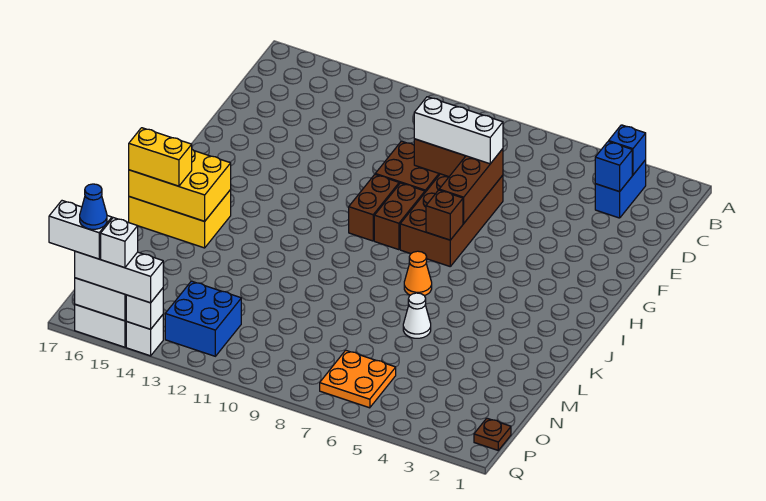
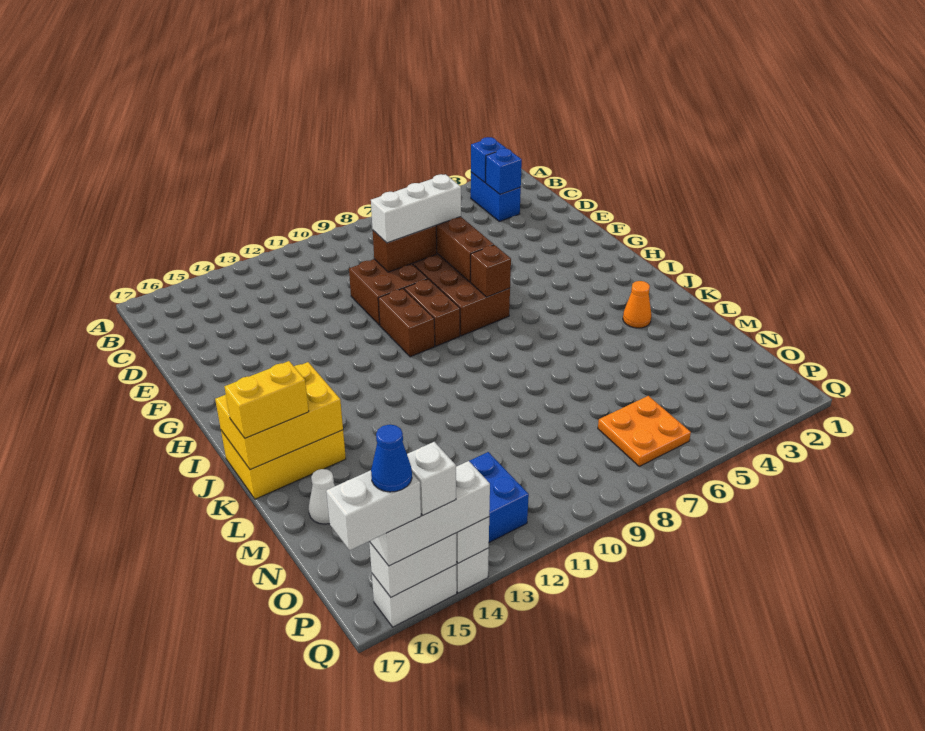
orange 1x1 cone [404,251,432,296] -> orange 1x1 cone moved to [623,281,651,328]
white 1x1 cone [403,293,431,338] -> white 1x1 cone moved to [309,469,335,524]
brown 1x1 plate [474,418,511,450] -> none

